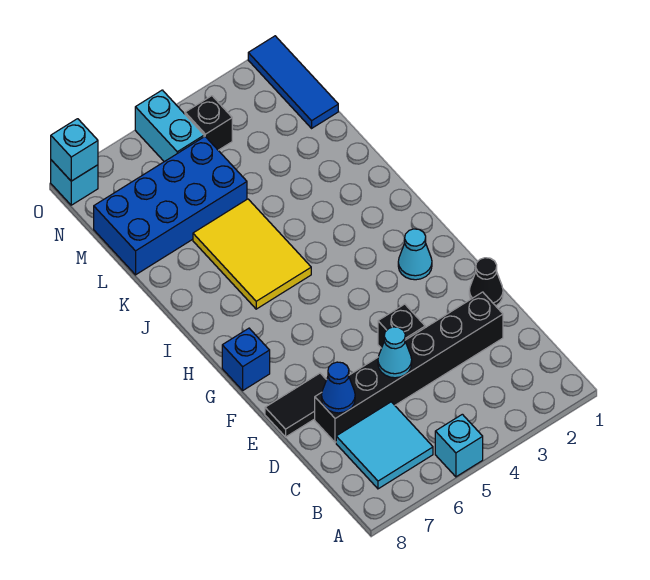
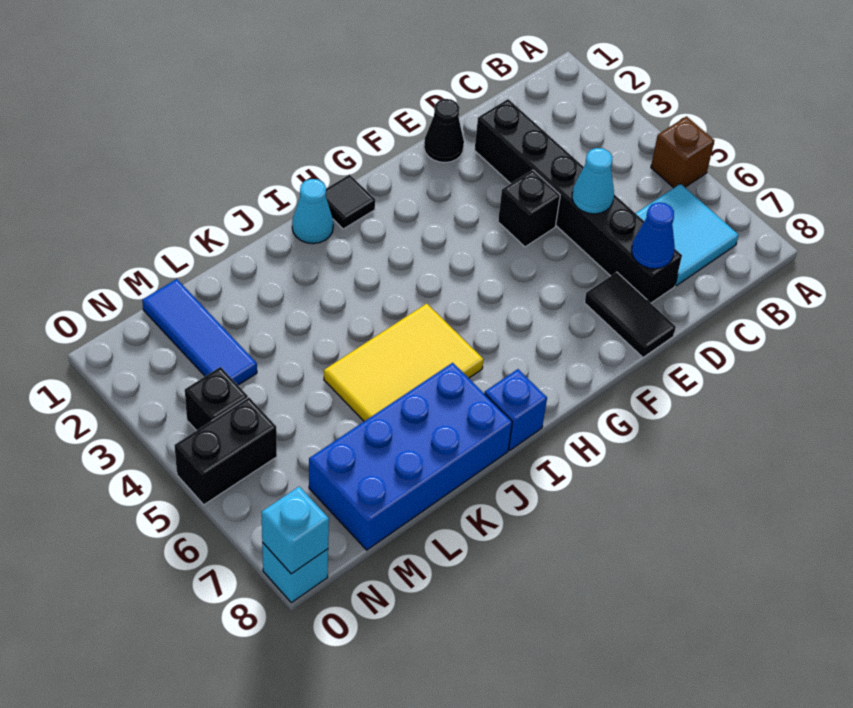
cyan 1x1 brick [435,414,483,477] -> brown 1x1 brick [651,116,714,188]
cyan 1x1 cone [398,229,432,280] -> cyan 1x1 cone moved to [292,179,333,244]
blue 1x1 brick [222,328,270,390] -> blue 1x1 brick moved to [485,369,547,450]
none -> black 1x1 tile [326,175,375,229]
blue 2x4 brick [94,137,247,275] -> blue 2x4 brick turned to [309,363,512,550]
blue 1x3 tile [248,36,338,128] -> blue 1x3 tile turned to [142,279,257,385]
cyan 1x2 brick [135,90,204,162] -> black 1x2 brick [174,397,277,505]

